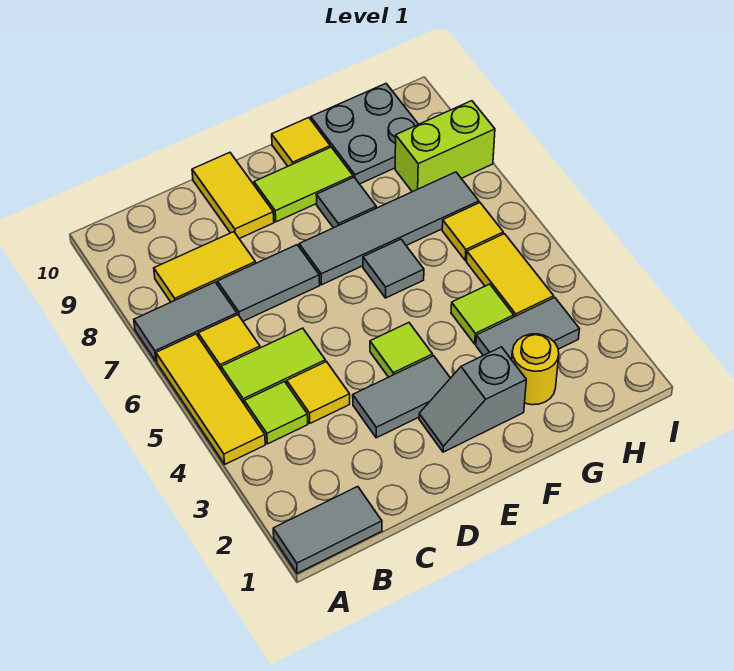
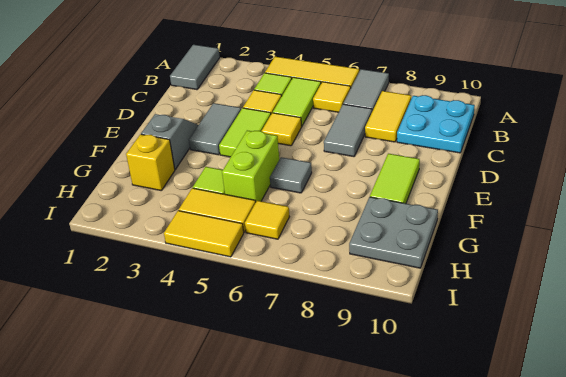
none -> cyan 2x2 plate [397,95,475,153]
yellow 1x2 tile [192,153,274,239] -> yellow 1x2 tile moved to [164,211,244,257]
lime 1x1 tile [370,323,433,377] -> lime 1x2 tile [219,108,271,157]
grey 1x4 tile [299,172,479,285] -> none
grey 1x1 tile [317,177,376,228] -> none
yellow 1x1 tile [272,118,330,166] -> yellow 1x1 tile moved to [262,113,302,146]
yellow 1x1 round brick [512,334,559,405] -> yellow 1x1 brick [126,134,175,191]
grey 1x2 tile [476,298,579,360] -> none
lime 1x2 brick [395,101,495,192] -> lime 1x2 brick moved to [222,130,279,202]

